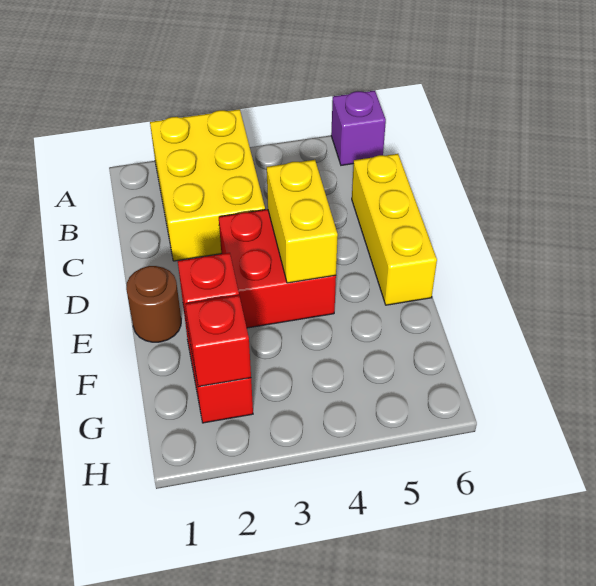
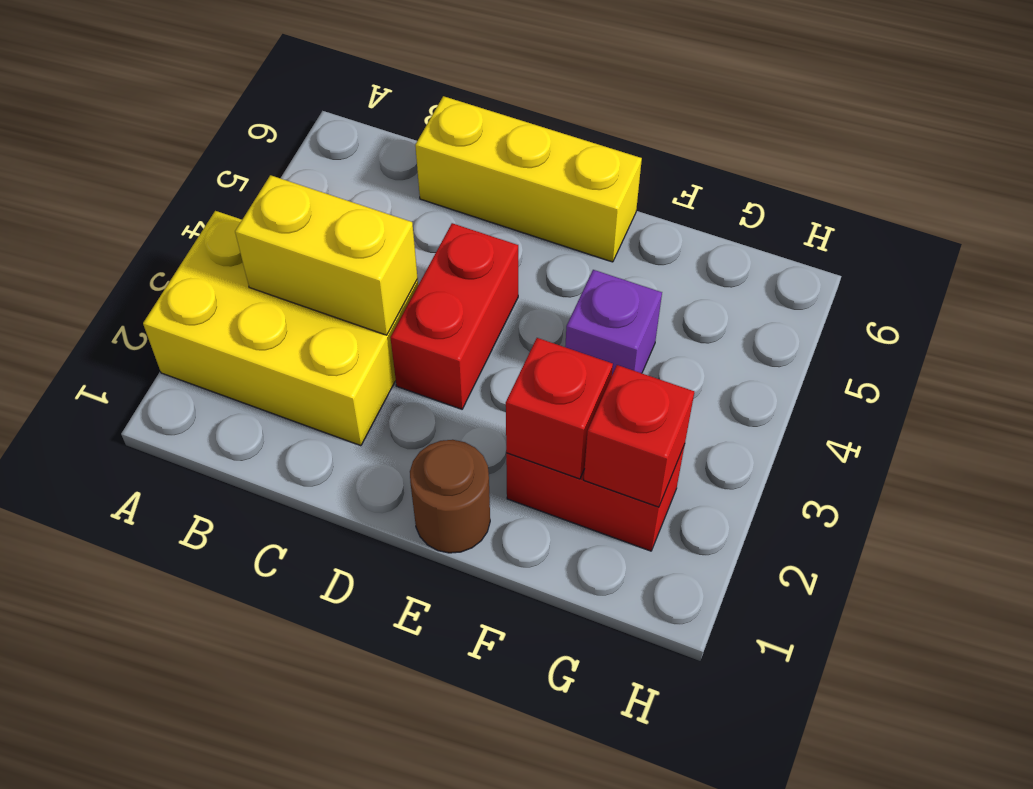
purple 1x1 brick [331,91,386,165] -> purple 1x1 brick moved to [565,270,662,375]
red 2x2 brick [219,209,336,328] -> red 1x2 brick [390,223,518,409]
yellow 1x2 brick [267,160,338,283] -> yellow 1x2 brick moved to [235,175,418,335]

